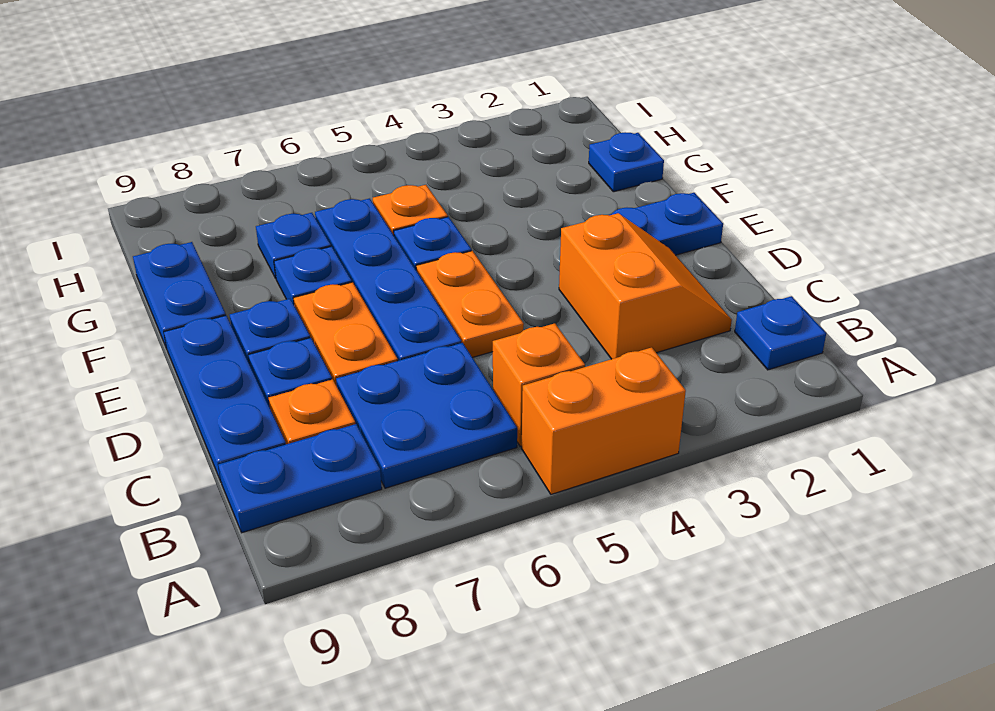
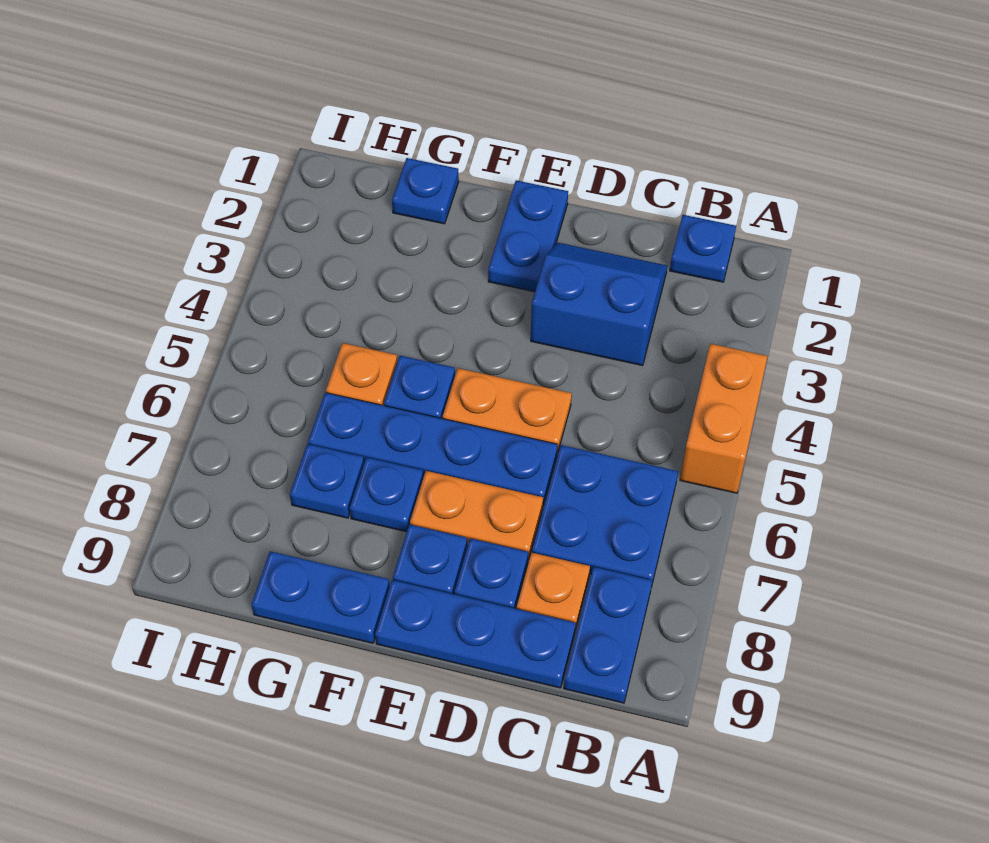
orange 1x1 brick [493,323,585,446] -> none
orange 2x2 slope [559,213,732,359] -> blue 2x2 slope [531,243,667,366]

